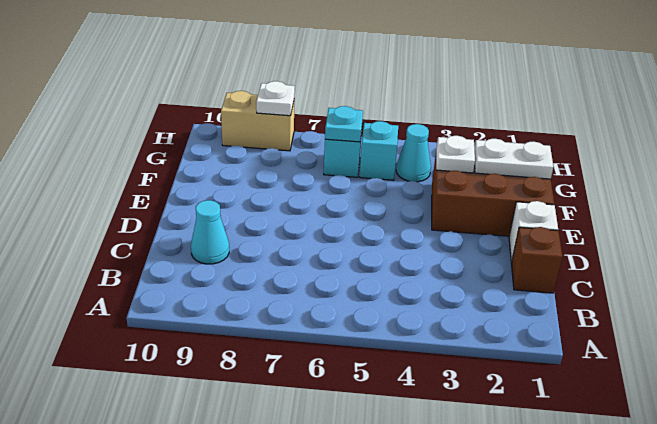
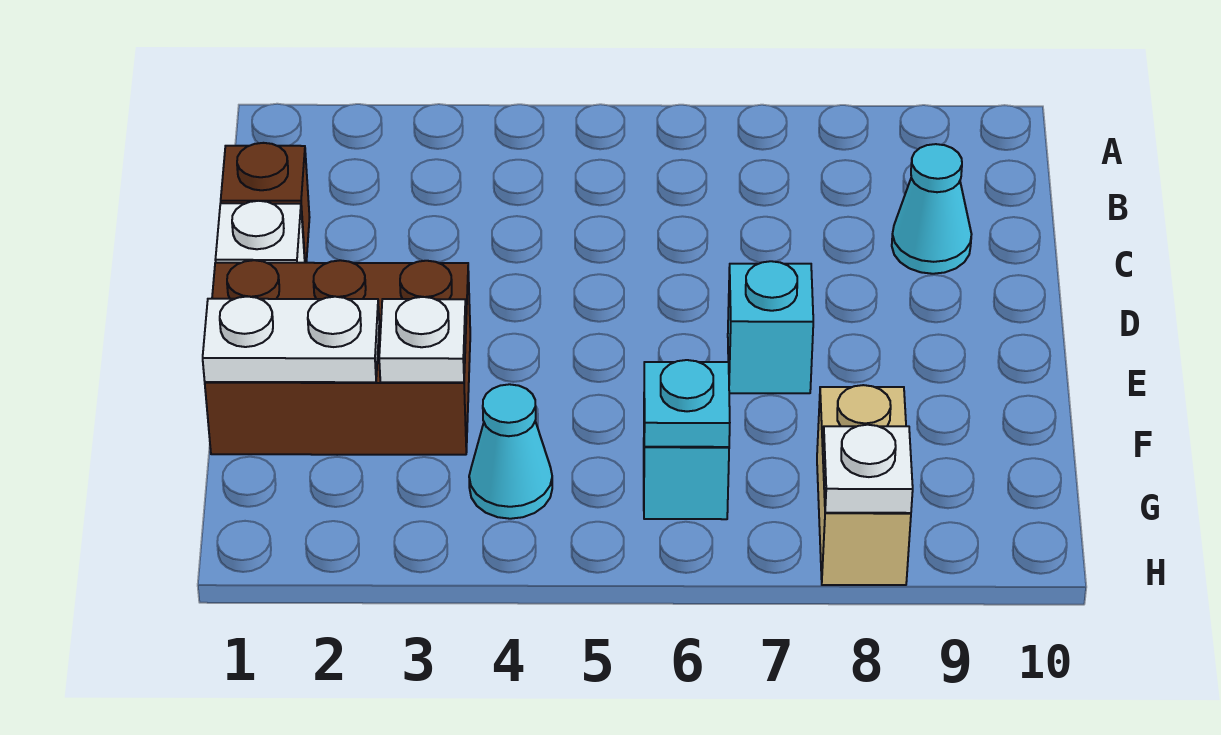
cyan 1x1 brick [360,121,398,180] -> cyan 1x1 brick moved to [728,261,813,393]
tan 1x2 brick [221,91,294,151] -> tan 1x2 brick turned to [817,385,911,585]

